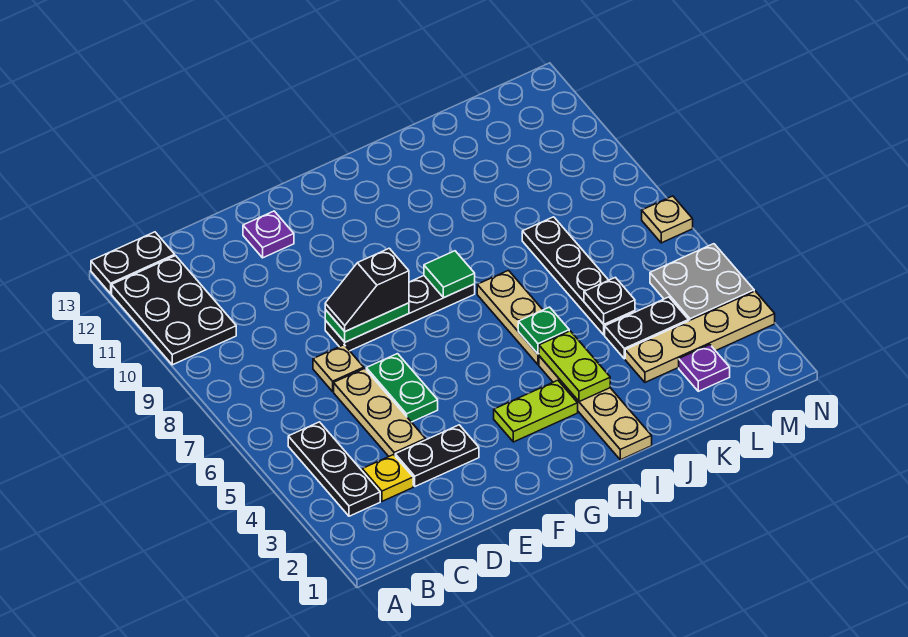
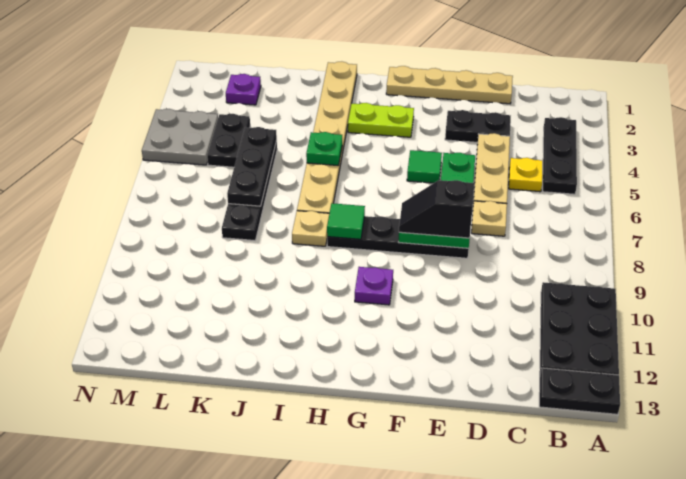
yellow 1x1 plate [362,455,413,501] -> yellow 1x1 plate moved to [509,158,543,192]
black 1x2 slope [325,248,409,332] -> black 1x2 slope turned to [399,180,474,238]
purple 1x1 plate [243,211,294,258] -> purple 1x1 plate moved to [355,267,393,305]
none -> green 1x1 tile [407,150,442,183]
lime 1x2 plate [539,331,610,402] -> none
tan 1x4 plate [625,291,775,382] -> tan 1x4 plate moved to [386,66,513,104]
black 1x2 plate [605,297,688,359] -> black 1x2 plate turned to [207,114,250,167]
black 1x1 plate [584,277,635,324] -> black 1x3 plate [227,127,277,206]
tan 1x1 plate [642,196,693,243] -> tan 1x1 plate moved to [292,211,329,246]

